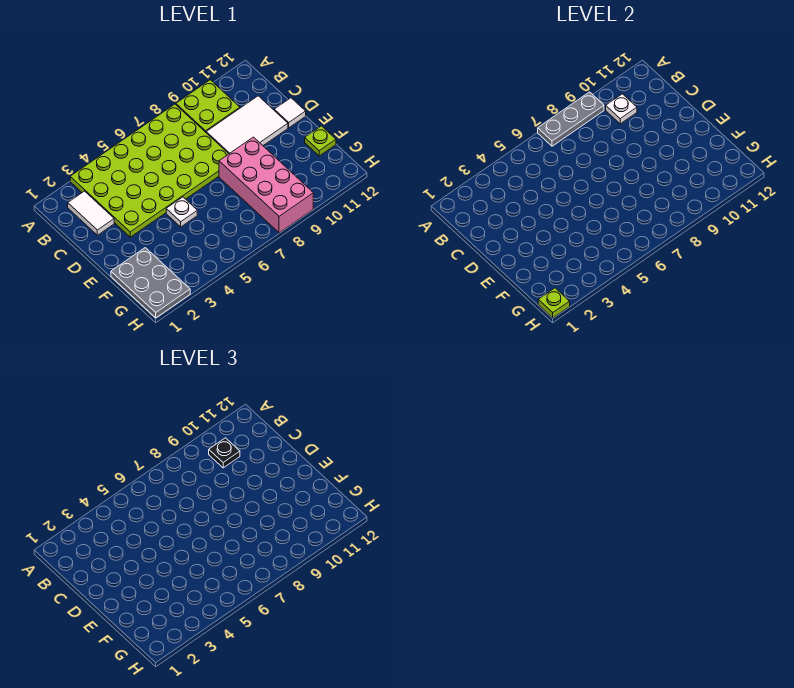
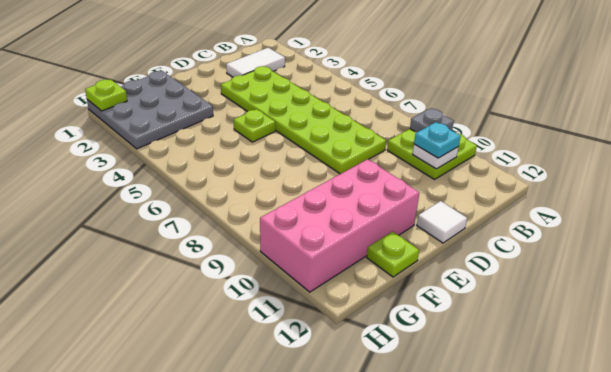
lime 4x6 plate [70,104,228,237] -> lime 2x6 plate [221,66,386,174]
grey 1x3 plate [538,92,604,146] -> grey 1x1 plate [410,108,454,132]
black 1x1 plate [209,438,240,468] -> cyan 1x1 plate [414,122,461,158]
white 2x3 tile [206,96,288,154] -> none
white 1x1 plate [166,197,197,227] -> lime 1x1 plate [234,109,275,142]
pink 2x4 brick [219,137,313,233] -> pink 2x4 brick moved to [260,159,419,292]
grey 2x3 plate [111,248,190,318] -> grey 3x3 plate [87,71,213,149]

